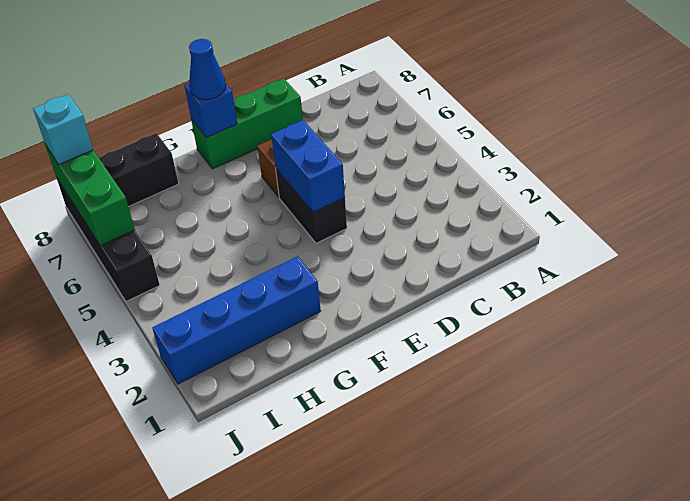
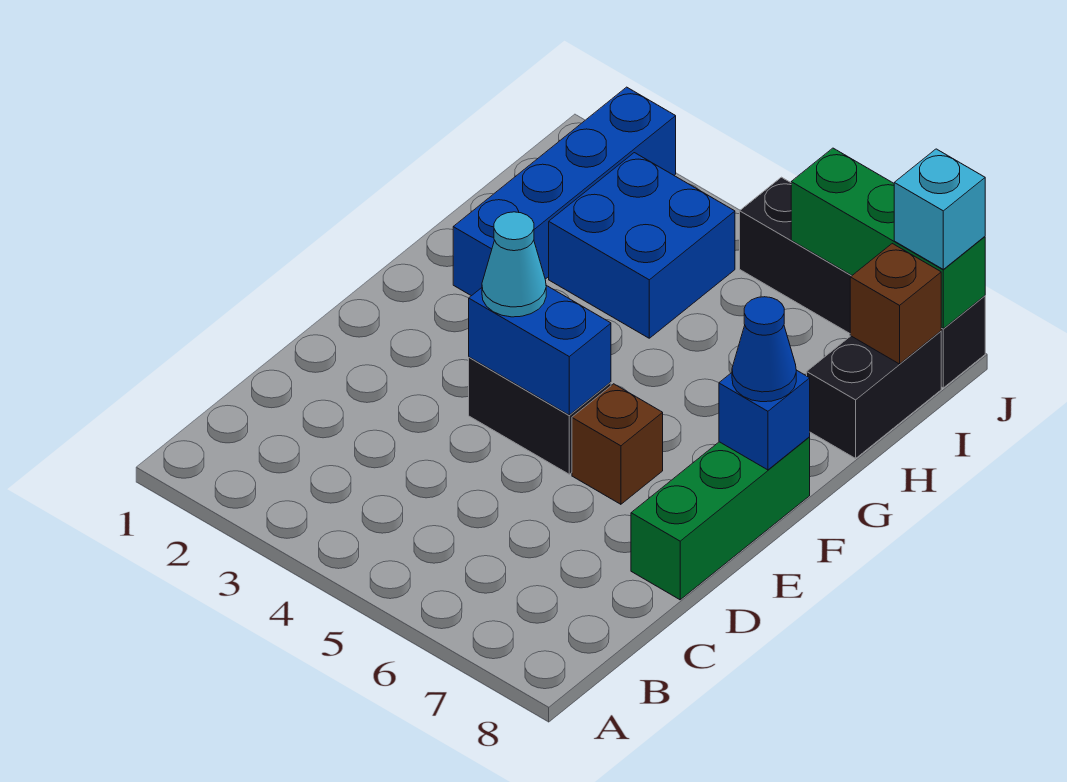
none -> cyan 1x1 cone [482,212,546,317]
none -> blue 2x2 brick [549,153,735,338]
none -> brown 1x1 brick [850,244,941,364]

